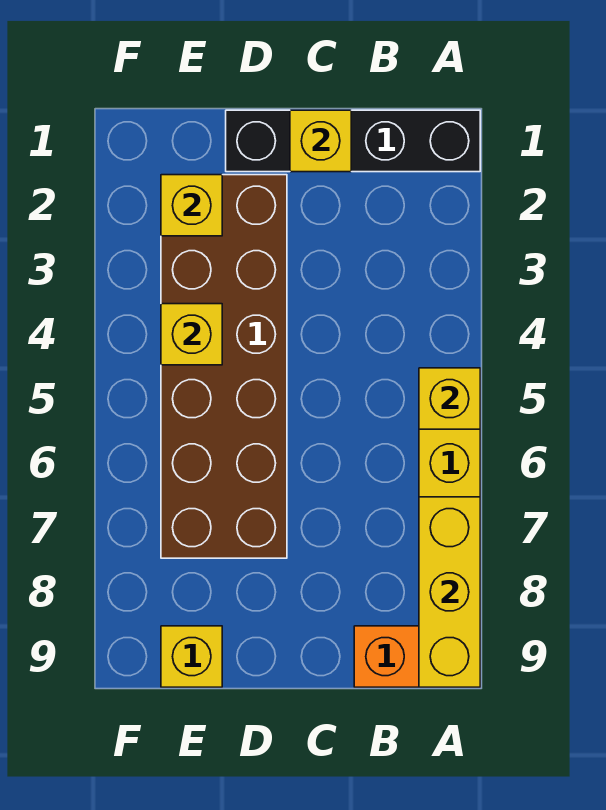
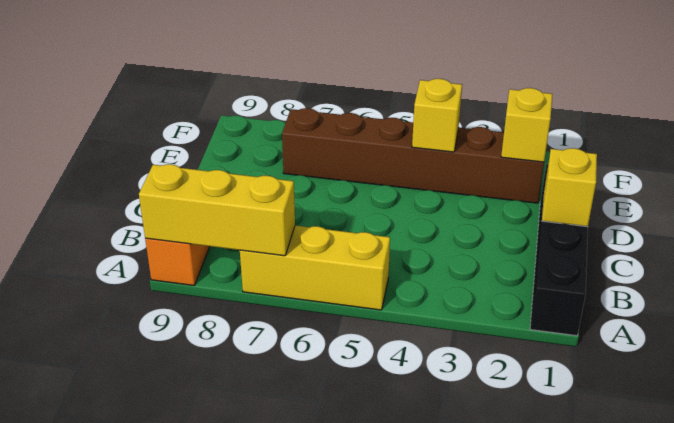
yellow 1x1 brick [419,368,480,429] -> none
brown 2x6 brick [161,175,287,558] -> brown 1x6 brick [282,108,544,203]
yellow 1x1 brick [161,626,222,687] -> none

